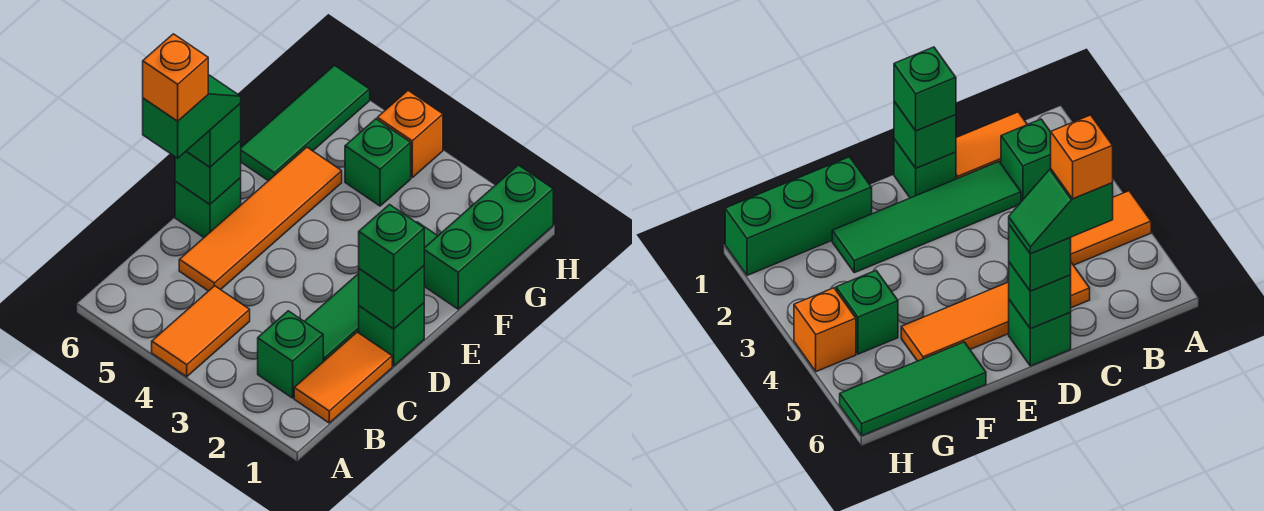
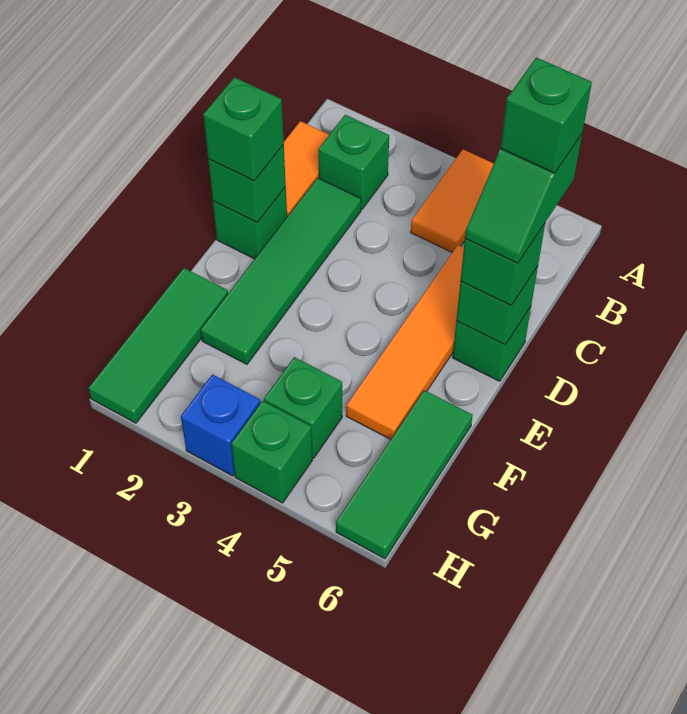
orange 1x1 brick [143,34,208,121] -> green 1x1 brick [501,58,592,173]
green 1x3 brick [424,165,553,309] -> green 1x3 tile [89,268,228,423]
none -> blue 1x1 brick [181,374,260,476]
orange 1x1 brick [377,91,443,177] -> green 1x1 brick [231,401,312,503]

